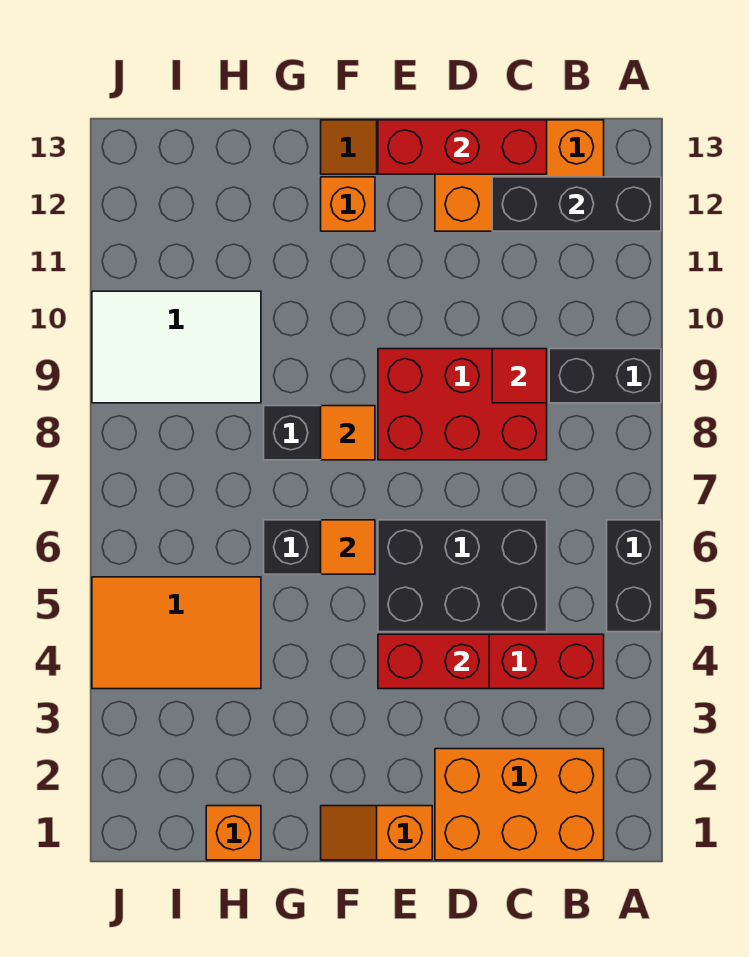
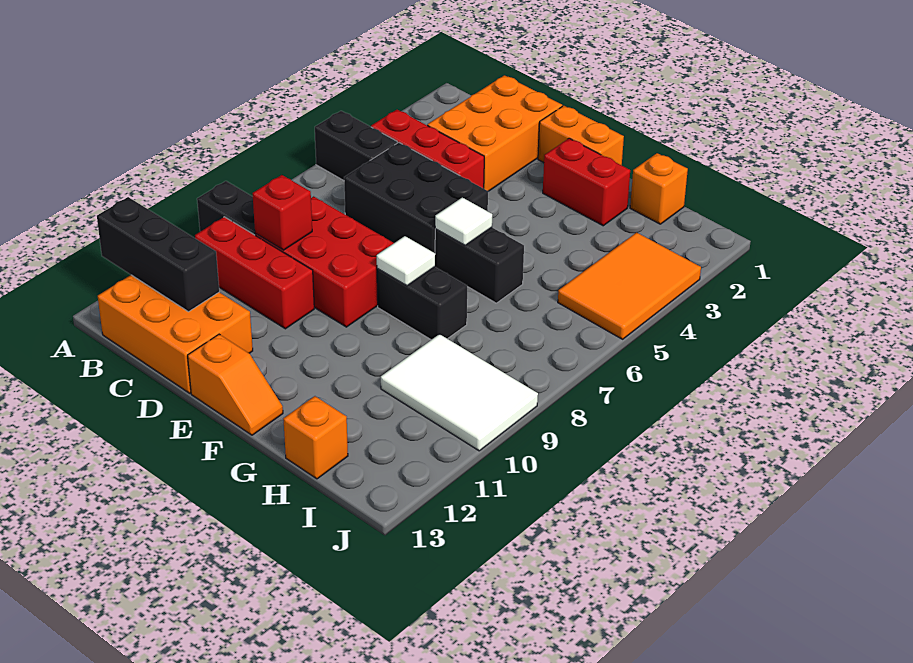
black 1x2 brick [607,520,661,632] -> black 1x2 brick turned to [315,111,397,181]
orange 2x3 brick [435,749,604,860] -> orange 2x3 brick turned to [427,75,562,191]
red 1x1 tile [492,349,547,403] -> red 1x1 brick [252,175,312,250]
red 1x3 brick [378,120,547,174] -> red 1x3 brick moved to [195,217,314,329]
red 1x2 brick [378,634,489,689] -> red 1x2 brick moved to [543,138,630,226]
orange 1x2 slope [321,806,432,860] -> orange 1x2 brick [538,106,624,165]
orange 1x1 tile [321,520,375,574] -> white 1x1 tile [435,198,492,245]
orange 1x1 tile [321,406,375,460] -> white 1x1 tile [377,236,435,286]
orange 1x1 brick [321,177,375,231] -> orange 1x1 brick moved to [283,396,348,479]
orange 2x3 tile [92,577,261,689] -> orange 2x3 tile turned to [558,233,701,339]

